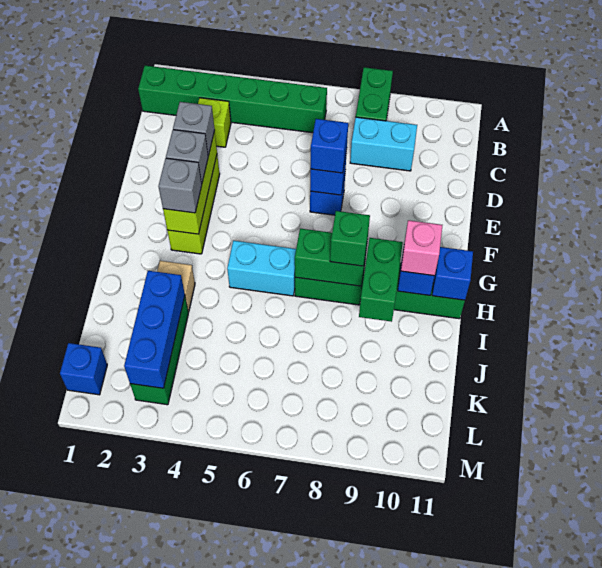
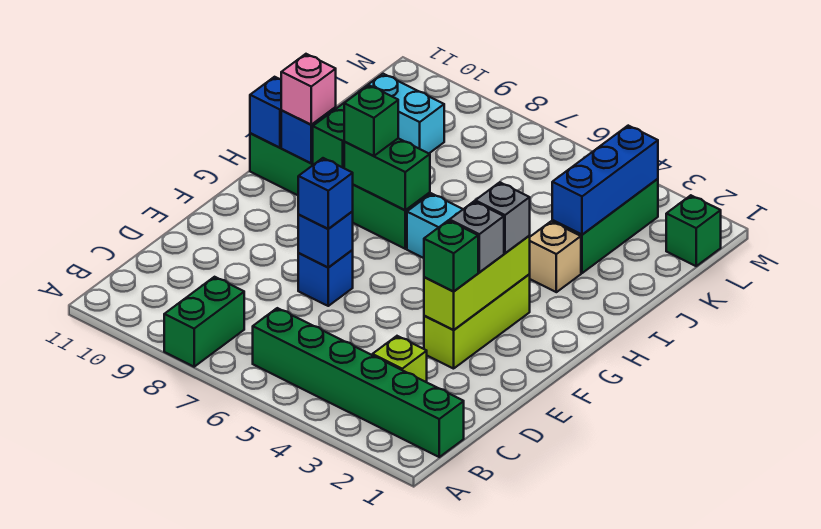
cyan 1x2 brick [350,117,417,171] -> cyan 1x2 brick moved to [360,74,444,153]
grey 1x1 brick [173,102,215,156] -> green 1x1 brick [424,220,478,292]
blue 1x1 brick [60,343,107,395] -> green 1x1 brick [666,195,721,266]

